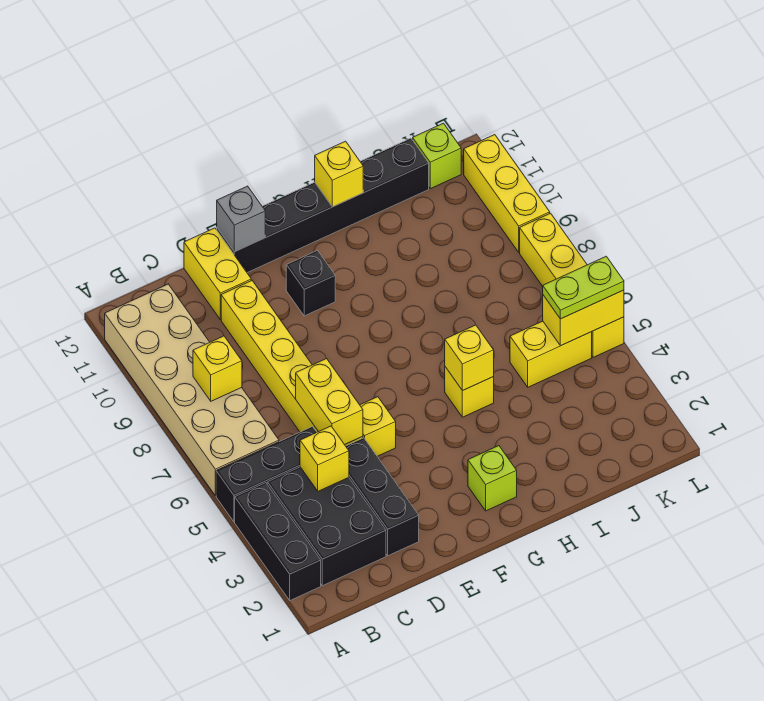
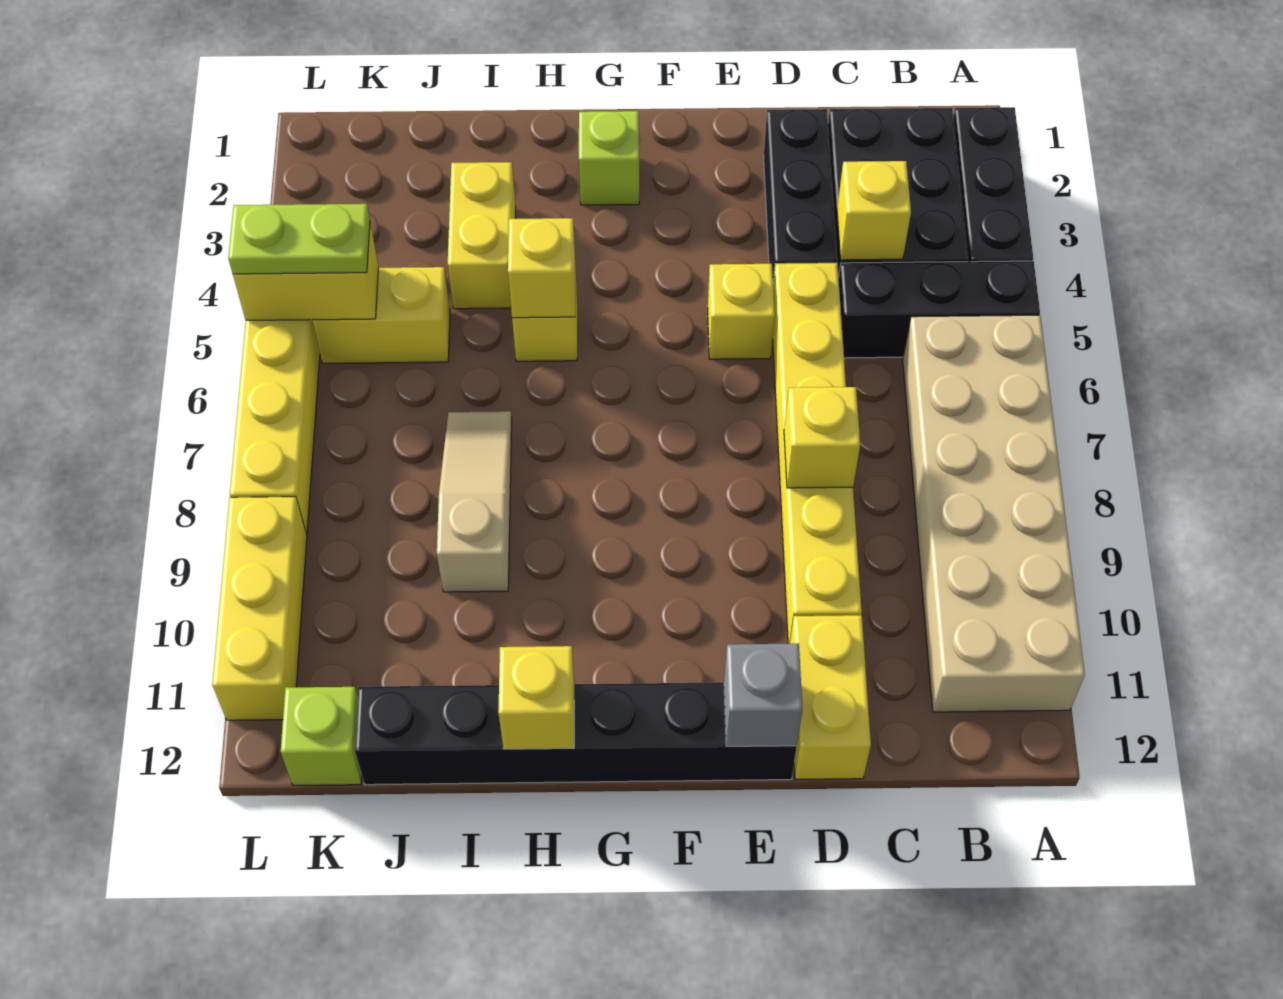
yellow 1x1 brick [193,336,242,401] -> yellow 1x1 brick moved to [784,387,860,488]
yellow 1x2 brick [296,359,363,445] -> yellow 1x2 brick moved to [448,162,516,309]
black 1x1 brick [286,251,335,316] -> none
none -> tan 1x3 slope [437,411,512,592]

